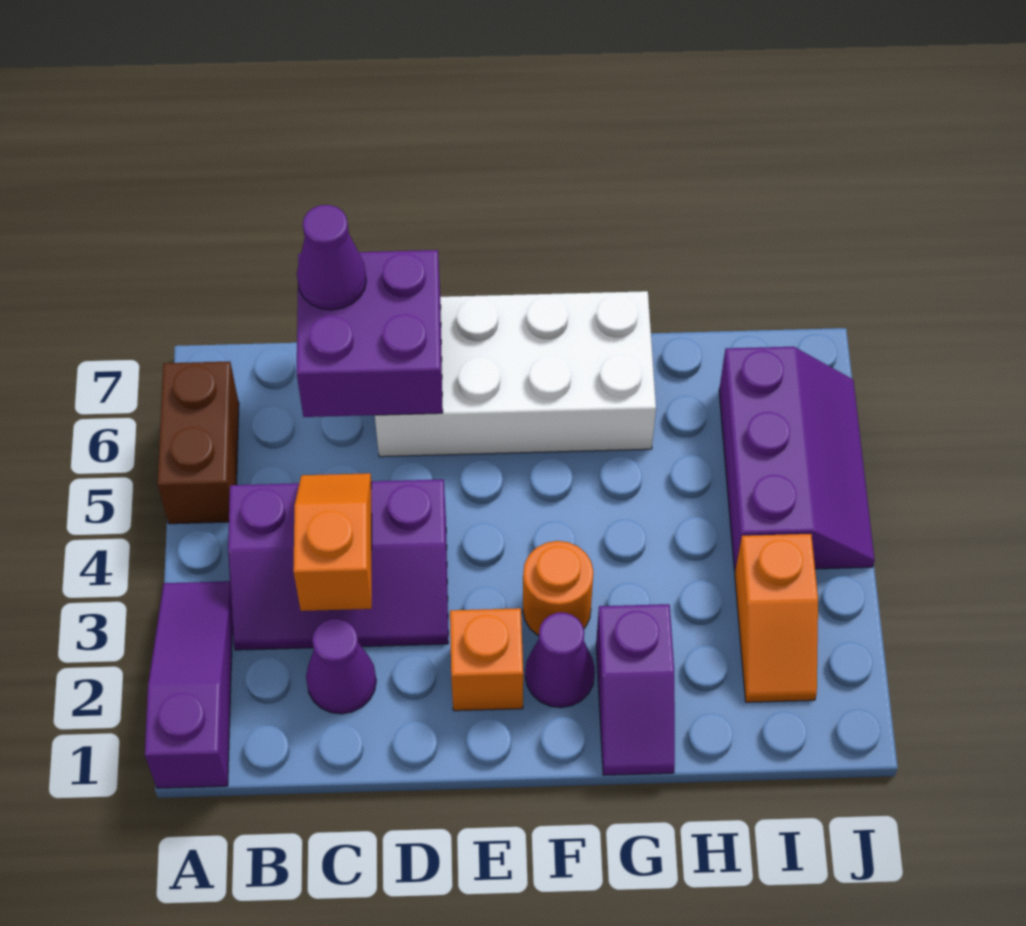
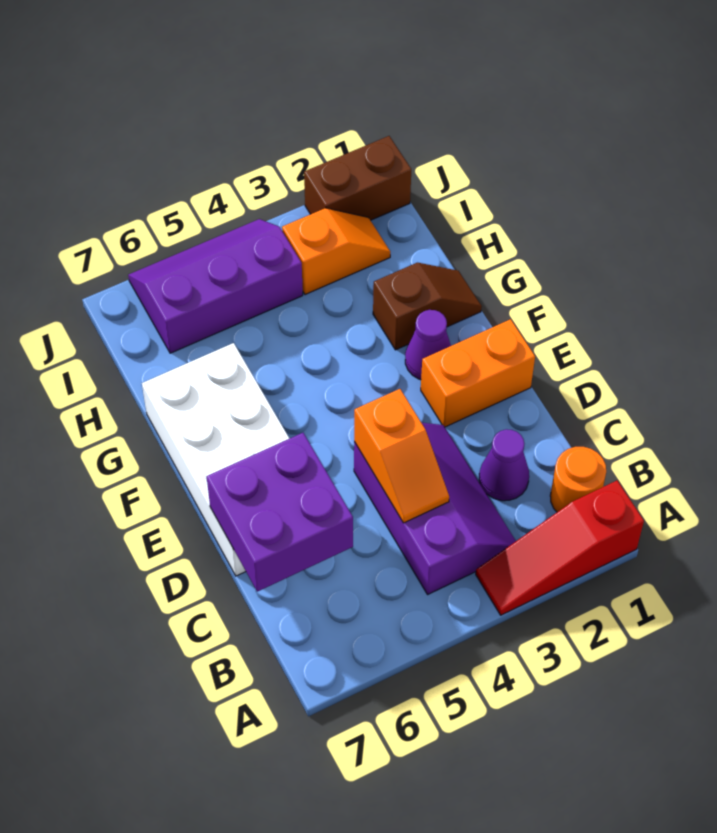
purple 1x3 slope [145,581,232,788] -> red 1x3 slope [476,481,644,615]
brown 1x2 brick [158,361,239,524] -> brown 1x2 brick moved to [304,136,411,220]
orange 1x2 slope [293,473,372,611] -> orange 1x2 slope turned to [354,389,449,523]
purple 1x1 cone [297,205,366,310] -> none
orange 1x1 brick [450,608,523,711] -> orange 1x2 brick [421,319,535,427]
orange 1x1 round brick [523,541,593,636] -> orange 1x1 round brick moved to [550,447,606,512]
purple 1x2 slope [596,604,675,775] -> brown 1x2 slope [373,263,482,350]

